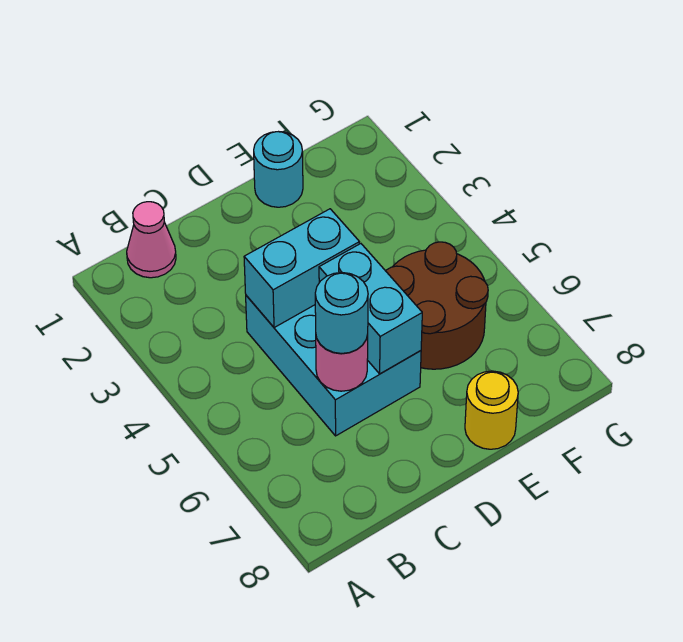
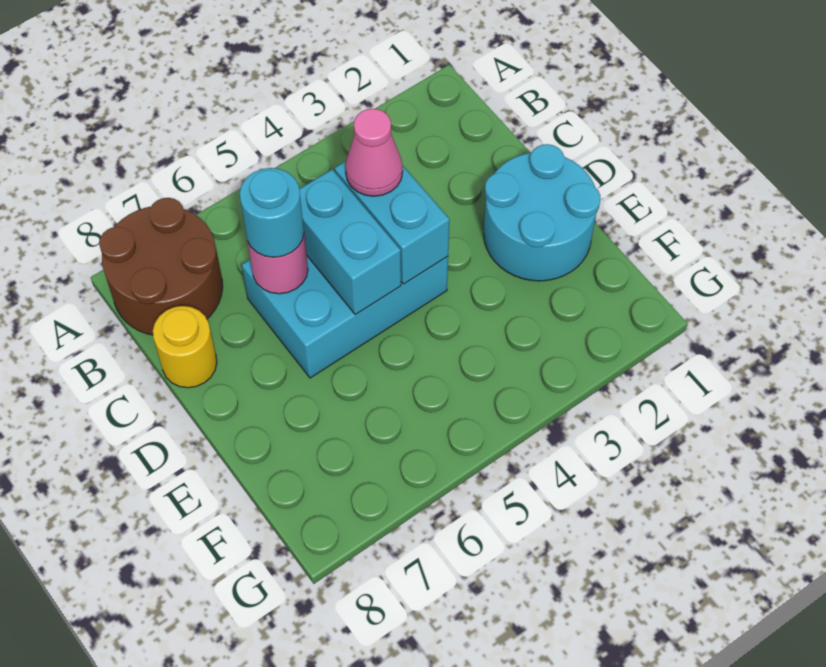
pink 1x1 cone [127,202,176,278] -> pink 1x1 cone moved to [345,109,403,196]
cyan 1x2 brick [319,244,422,374] -> cyan 1x2 brick turned to [299,169,401,315]
cyan 1x1 round brick [254,132,303,207] -> cyan 2x2 round brick [484,144,600,281]
brown 2x2 round brick [386,242,488,369] -> brown 2x2 round brick moved to [99,198,223,335]
yellow 1x1 round brick [465,371,518,449] -> yellow 1x1 round brick moved to [153,306,217,388]

